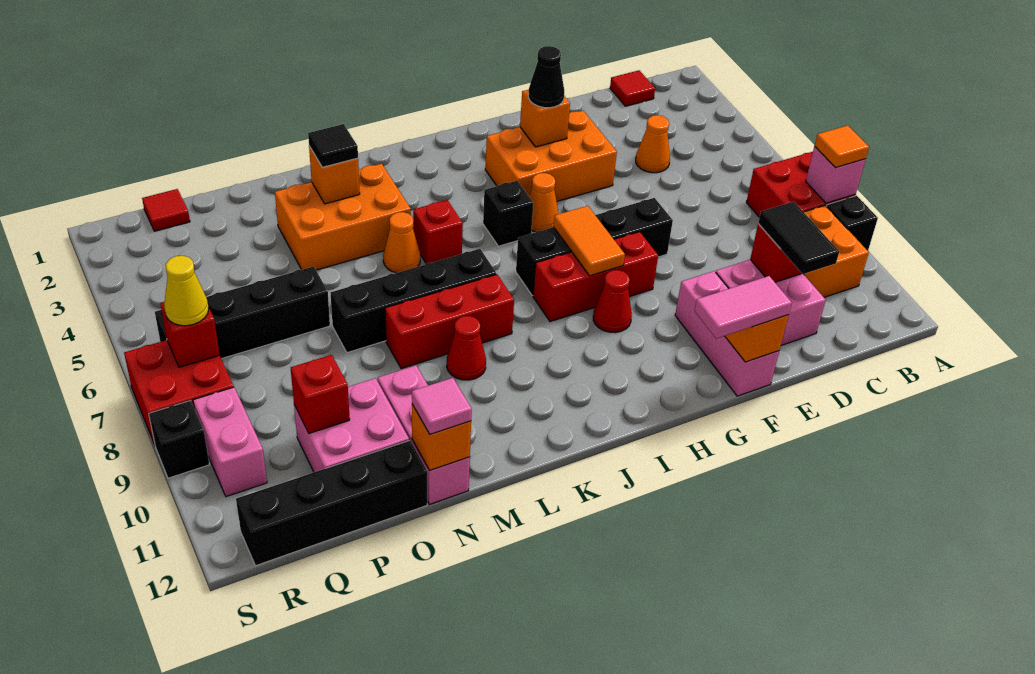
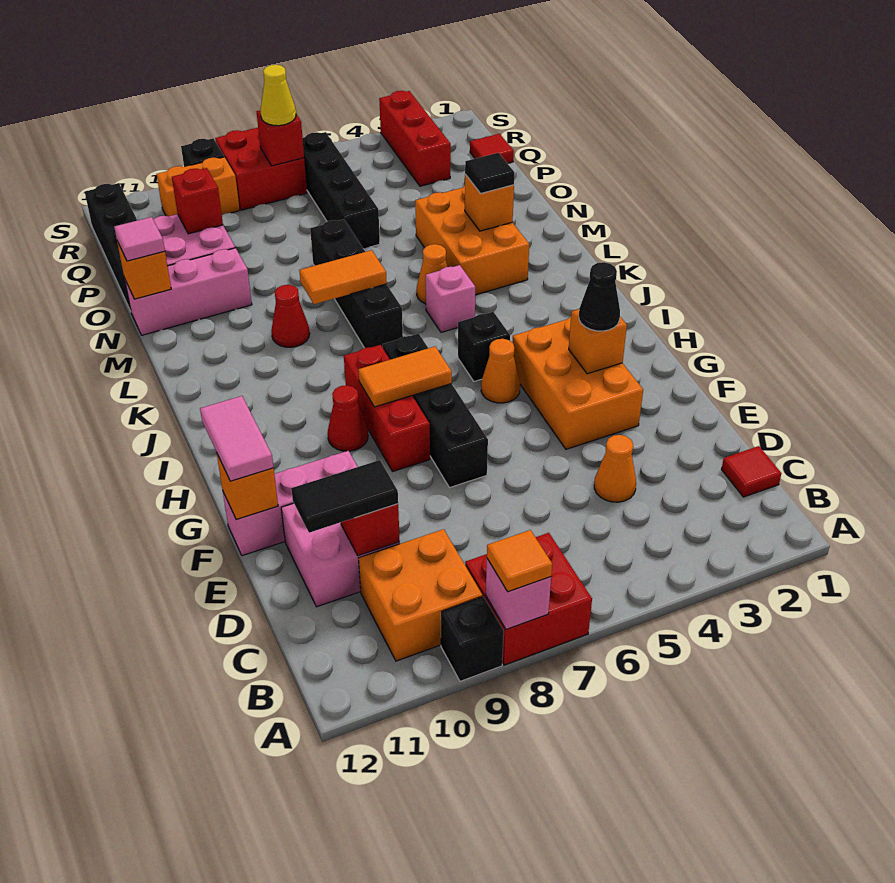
red 1x1 brick [413,200,463,264] -> pink 1x1 brick [426,265,475,332]
red 1x3 brick [385,274,514,369] -> red 1x3 brick moved to [379,91,451,186]
none -> orange 1x2 tile [299,250,387,304]
pink 1x2 brick [193,387,267,497] -> orange 1x2 brick [157,157,240,216]

